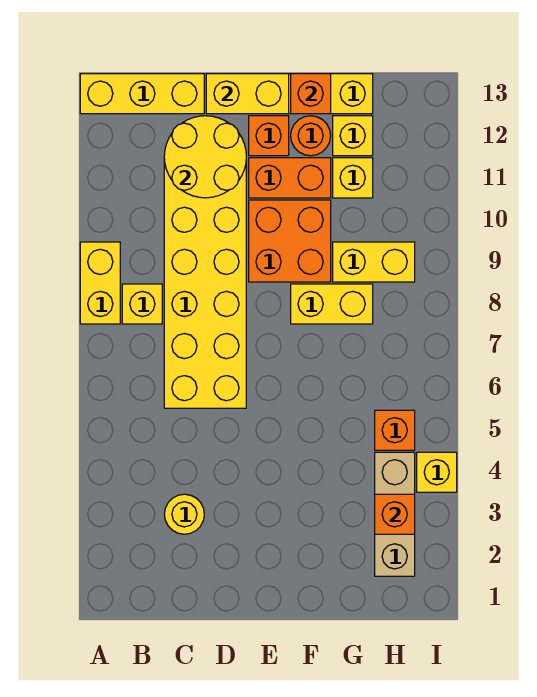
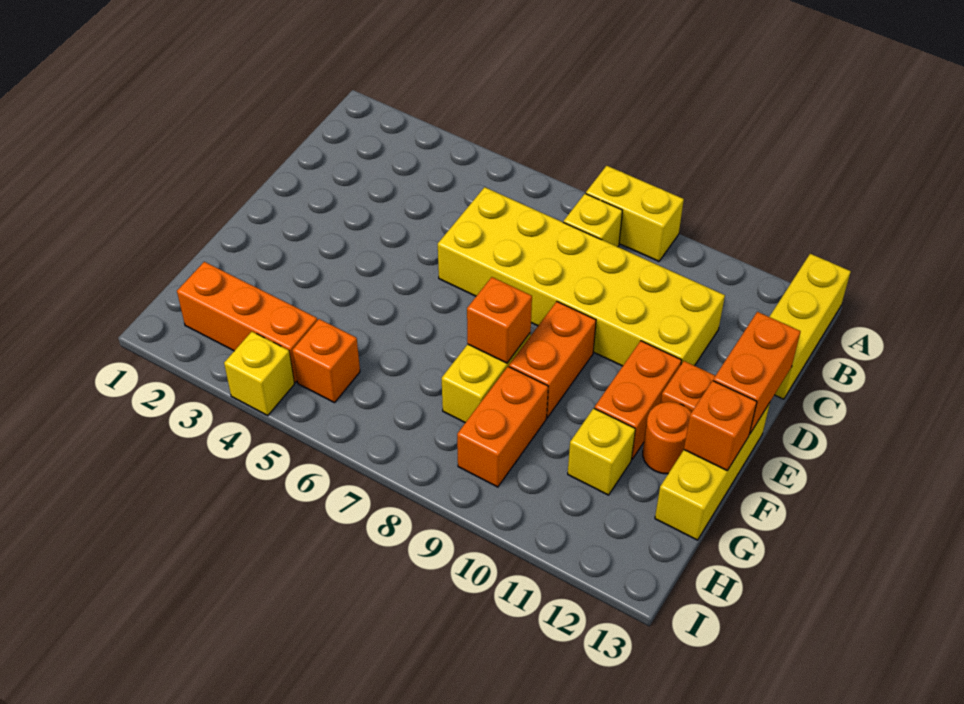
yellow 1x1 round brick [164,494,204,534] -> none
yellow 2x2 round brick [164,116,246,198] -> none
yellow 1x2 brick [206,74,289,114] -> orange 1x2 brick [713,312,801,434]
orange 2x2 brick [249,200,331,282] -> orange 1x2 brick [509,302,596,418]
yellow 1x2 brick [333,242,415,282] -> orange 1x2 brick [457,367,548,487]
yellow 1x1 brick [333,116,373,156] -> none
tan 1x3 brick [375,452,415,576] -> orange 1x3 brick [177,262,317,382]
orange 1x1 brick [375,494,415,534] -> orange 1x1 brick moved to [467,277,532,363]

